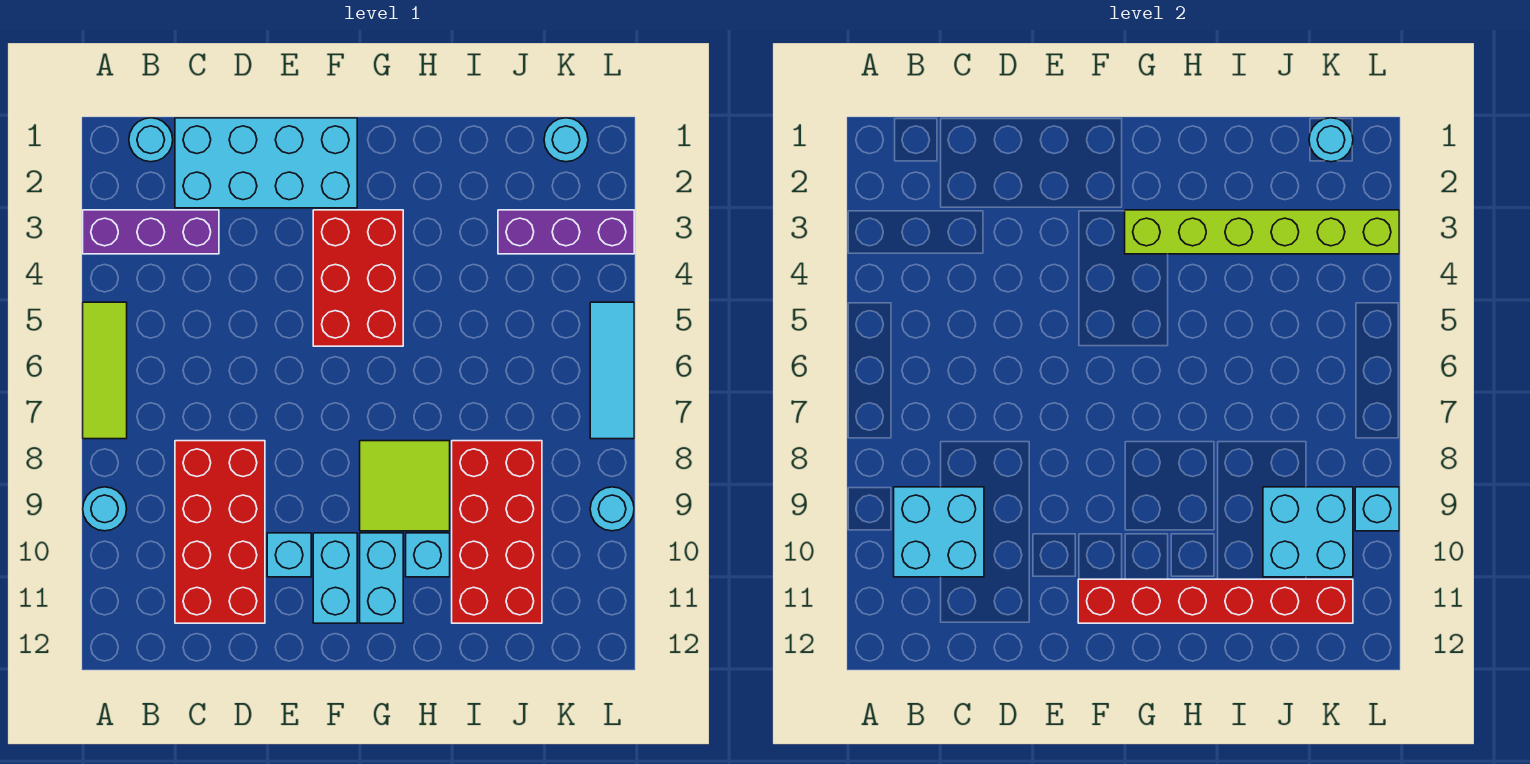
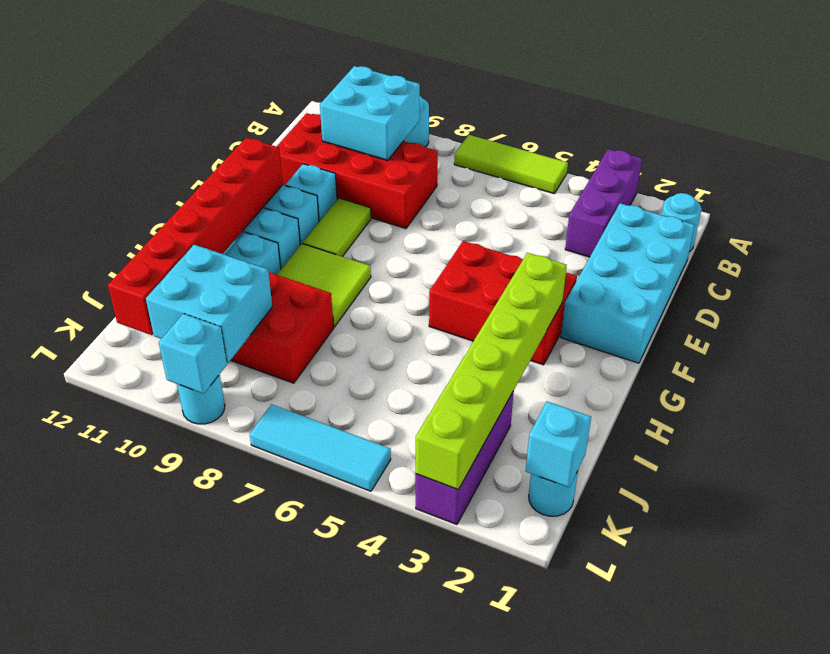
none -> lime 1x2 tile [303,198,371,257]
cyan 1x1 round brick [1309,118,1353,162] -> cyan 1x1 brick [526,402,591,487]

